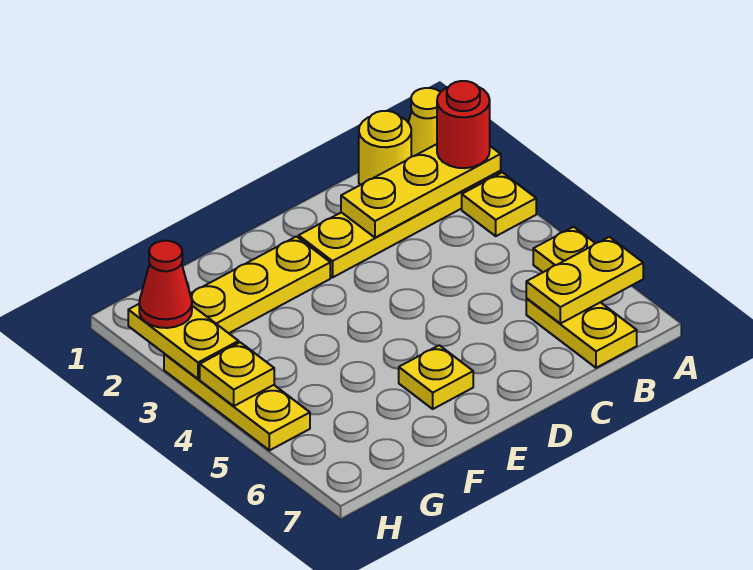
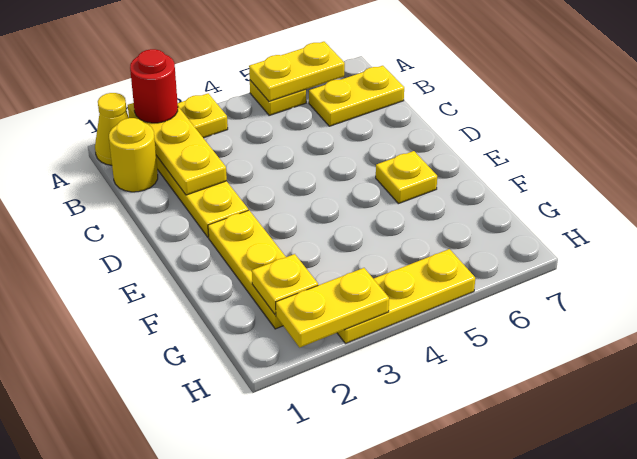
yellow 1x2 plate [526,237,643,324] -> yellow 1x2 plate turned to [249,42,345,101]
red 1x1 cone [139,241,192,328] -> none
yellow 1x1 plate [200,342,274,406] -> yellow 1x1 plate moved to [252,254,318,314]

